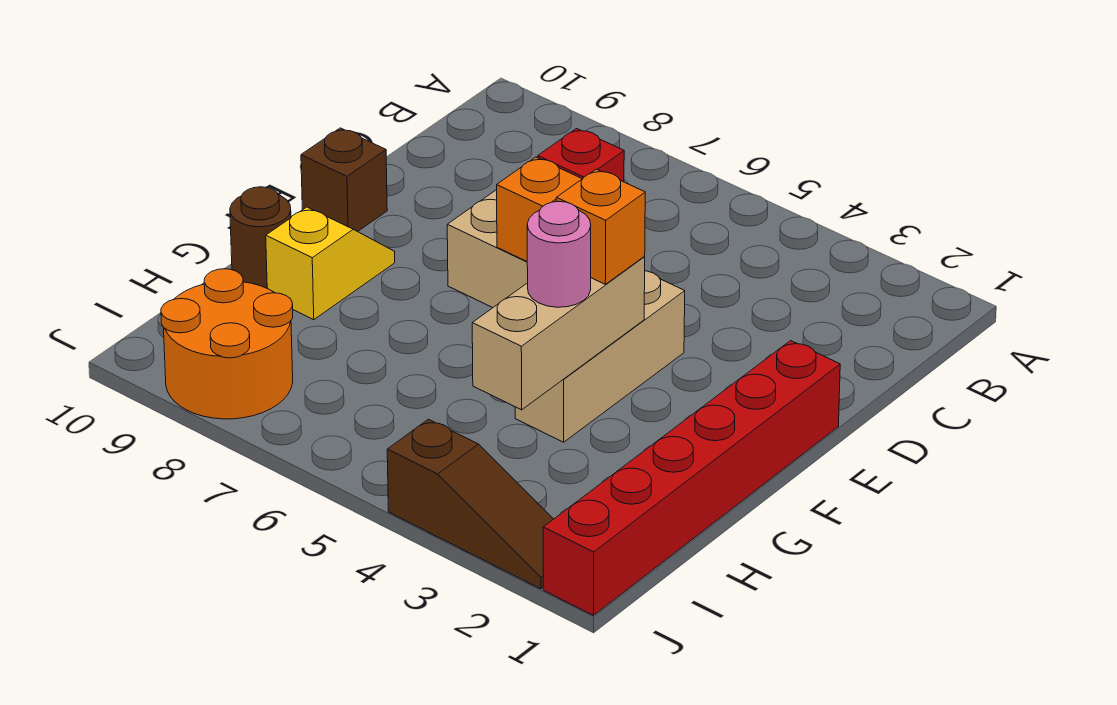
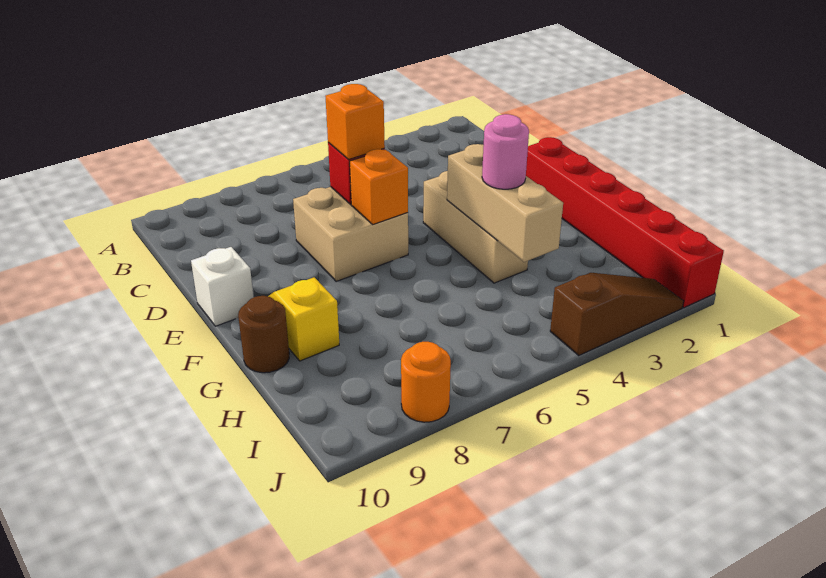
brown 1x1 brick [301,128,387,232] -> white 1x1 brick [191,247,254,326]
orange 1x1 brick [556,169,645,284] -> orange 1x1 brick moved to [325,84,385,160]
orange 2x2 round brick [161,269,293,419] -> orange 1x1 round brick [401,342,451,422]

